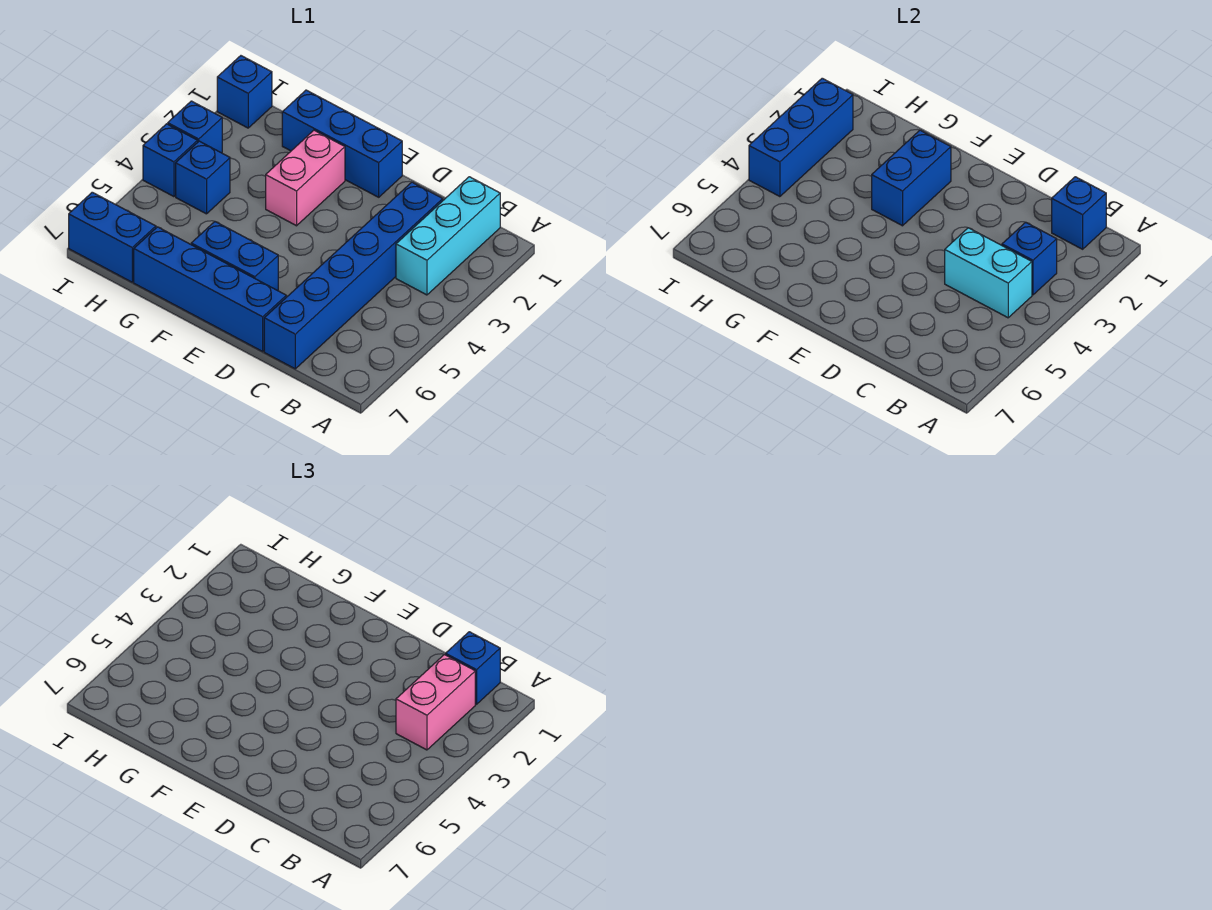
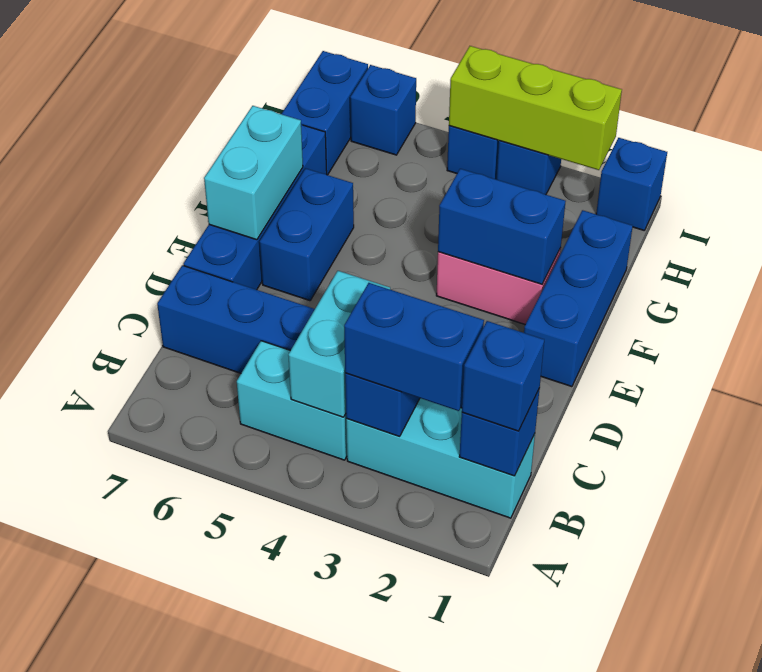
pink 1x2 brick [396,654,475,750] -> blue 1x2 brick [344,283,484,411]
none -> cyan 1x2 brick [237,341,347,460]
none -> cyan 1x2 brick [204,106,303,240]
blue 1x1 brick [176,141,230,214] -> blue 1x1 brick moved to [350,65,416,155]
blue 1x3 brick [749,78,853,197] -> lime 1x3 brick [449,46,622,170]

